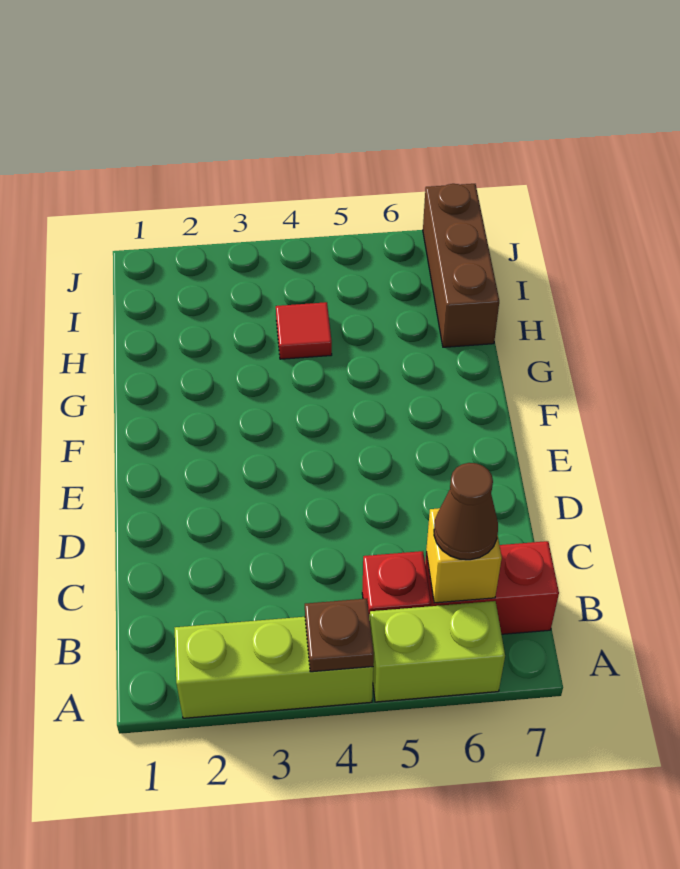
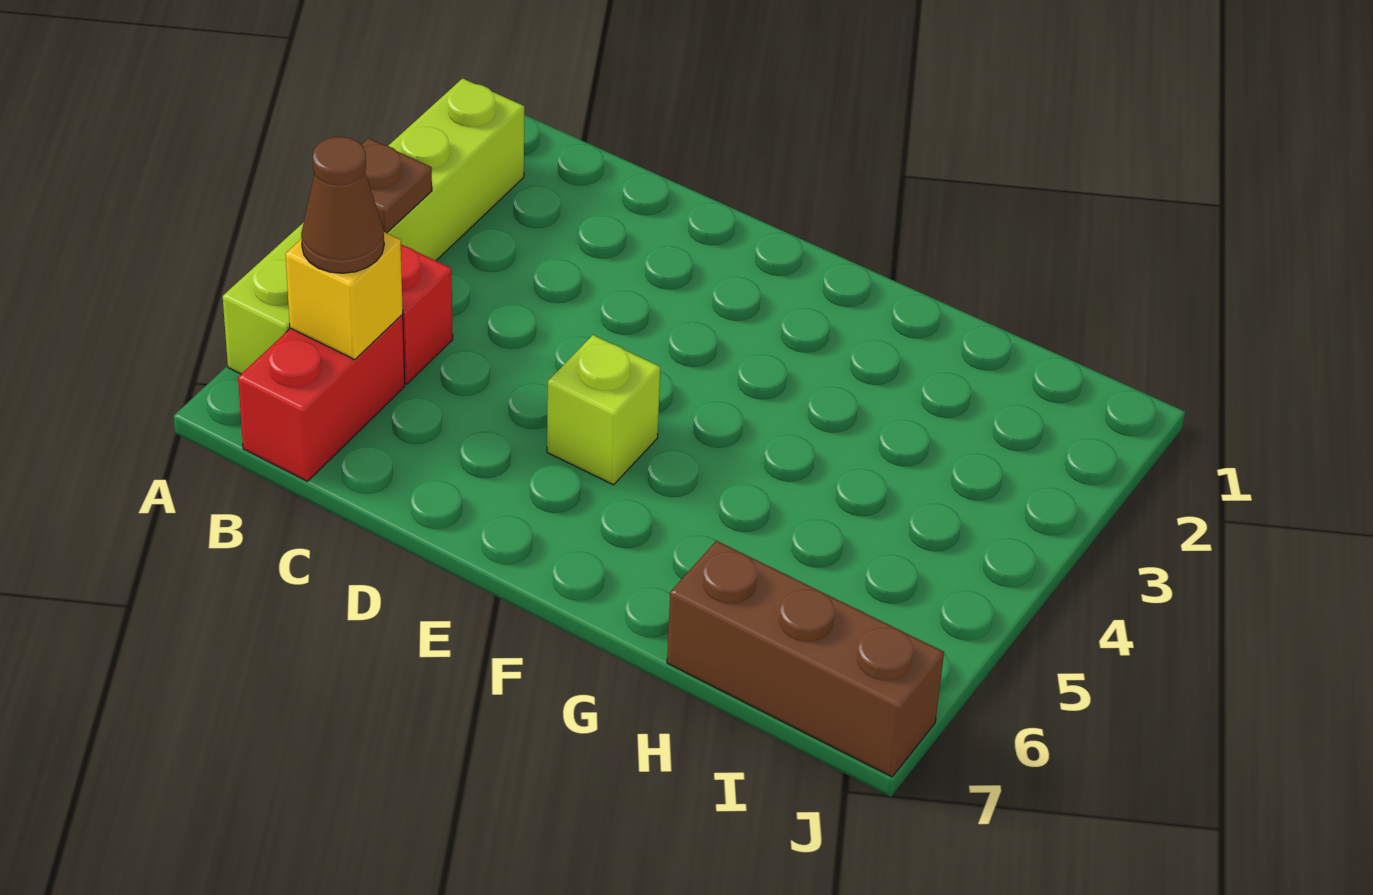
none -> lime 1x1 brick [547,335,660,485]
red 1x1 tile [276,302,332,359] -> none

